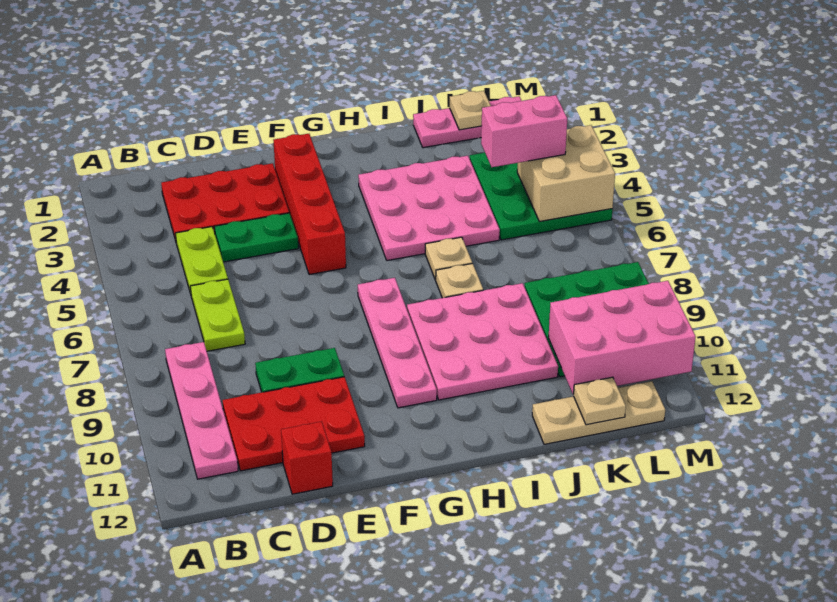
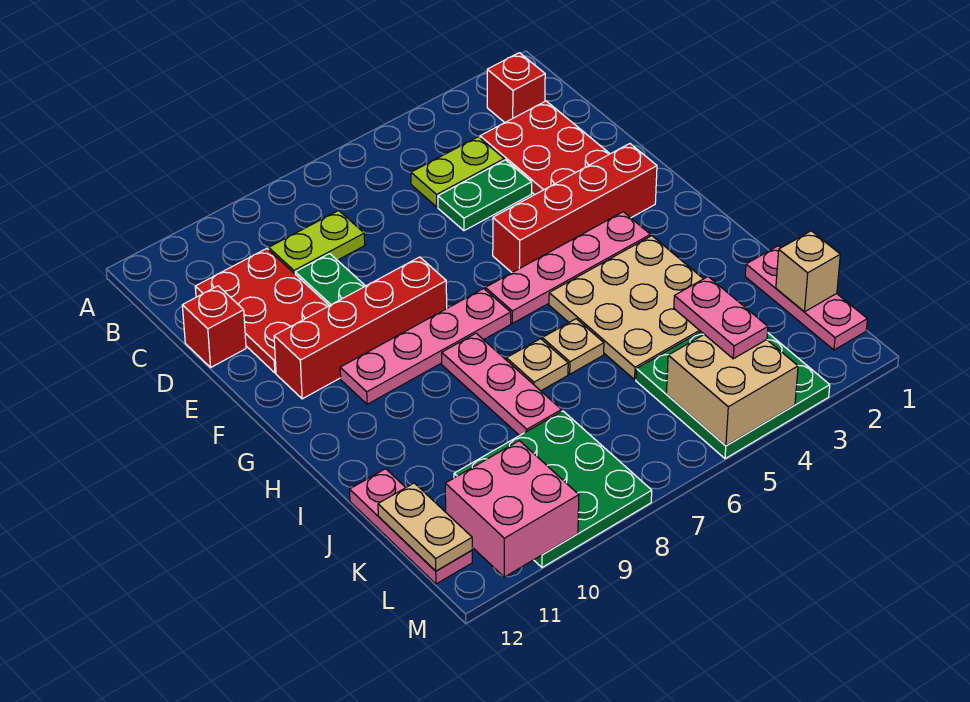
none -> red 1x1 brick [487,53,545,122]
pink 1x4 plate [165,342,238,479] -> pink 1x4 plate moved to [485,212,650,323]
lime 1x2 plate [190,279,245,351] -> lime 1x2 plate moved to [269,211,365,274]
green 1x2 plate [214,213,298,262] -> green 1x2 plate turned to [438,160,532,231]
none -> red 1x4 brick [274,257,447,399]
pink 3x3 plate [358,156,500,261] -> tan 3x3 plate [549,236,703,380]
pink 3x3 plate [407,283,558,400] -> pink 1x3 plate [442,333,562,436]
tan 1x3 plate [532,381,665,444] -> pink 1x3 plate [350,469,472,584]
tan 1x1 plate [450,91,491,130] -> tan 1x1 brick [776,231,840,312]
pink 1x2 brick [481,95,567,167] -> pink 1x2 plate [674,277,768,359]
pink 2x3 brick [549,281,696,394] -> pink 2x2 brick [445,441,579,577]
tan 1x1 plate [574,377,626,425] -> tan 1x2 plate [378,483,472,571]

